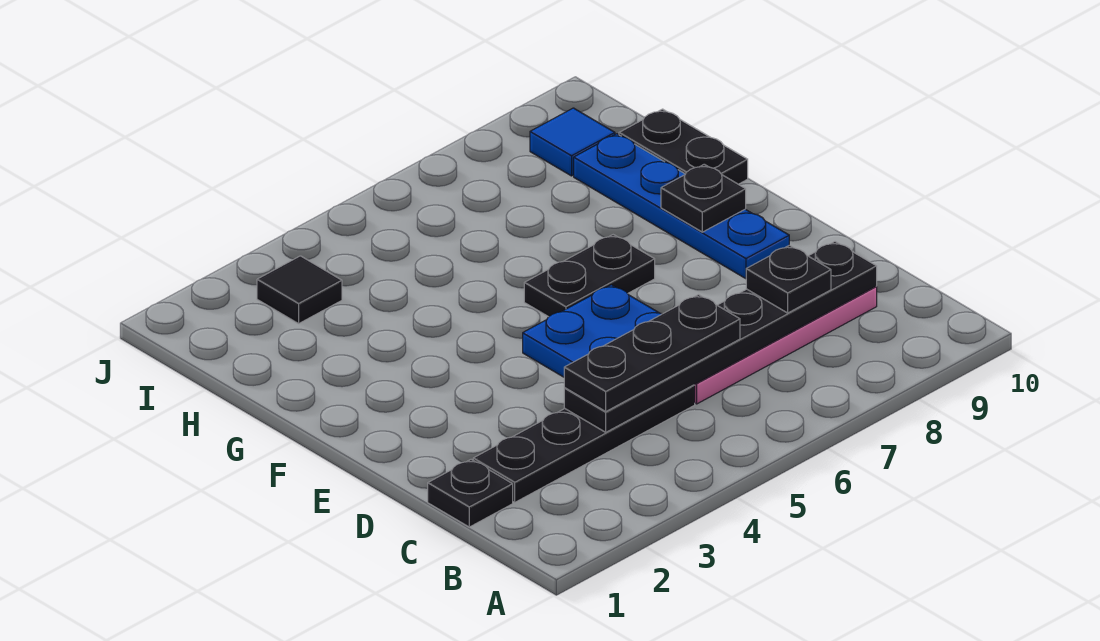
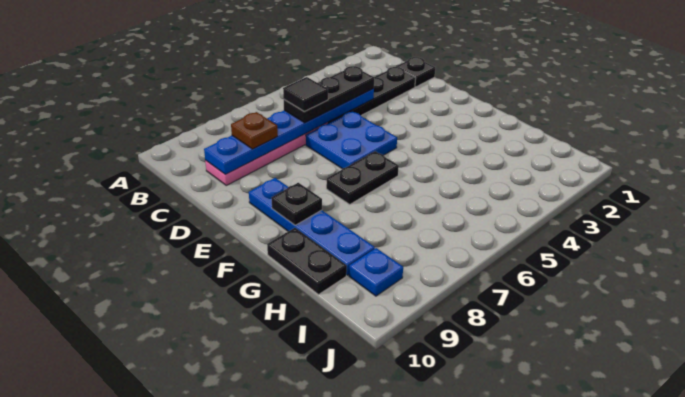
black 1x6 plate [564,242,877,432] -> blue 1x6 plate [204,89,374,174]
black 1x1 plate [746,245,831,313] -> brown 1x1 plate [231,112,278,149]
black 1x1 tile [257,256,342,324] -> black 1x1 tile moved to [283,77,328,112]
blue 1x1 tile [530,108,615,176] -> blue 1x1 plate [349,248,403,296]

